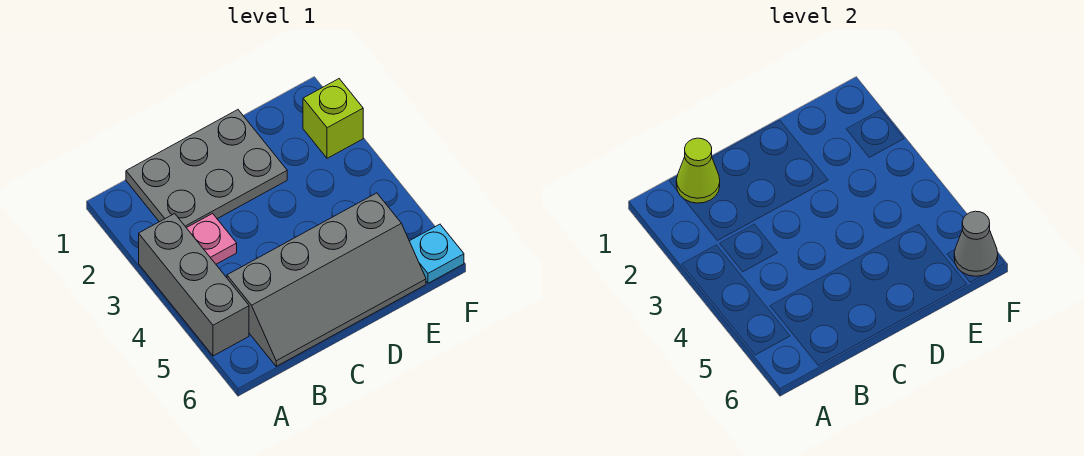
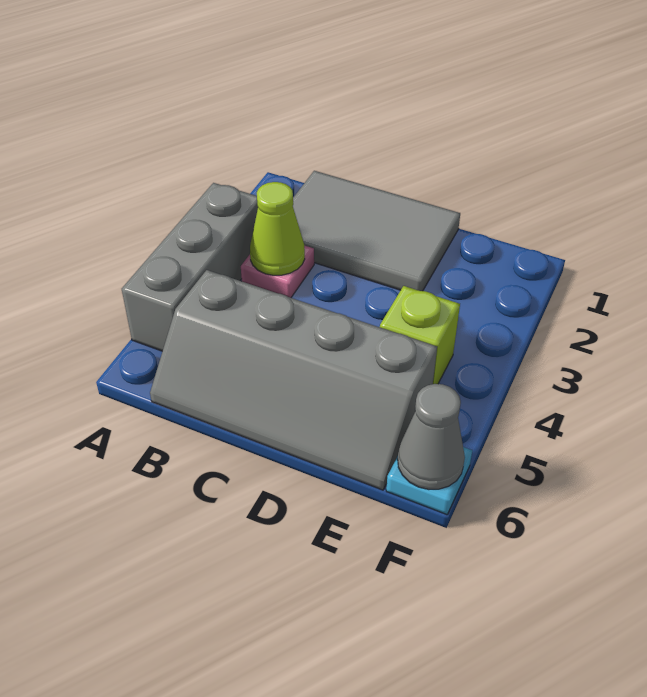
grey 2x3 plate [126,110,287,228] -> grey 2x3 tile [293,171,460,291]
lime 1x1 cone [676,138,720,203] -> lime 1x1 cone moved to [250,182,305,275]
lime 1x1 brick [303,79,363,158] -> lime 1x1 brick moved to [380,286,460,384]

